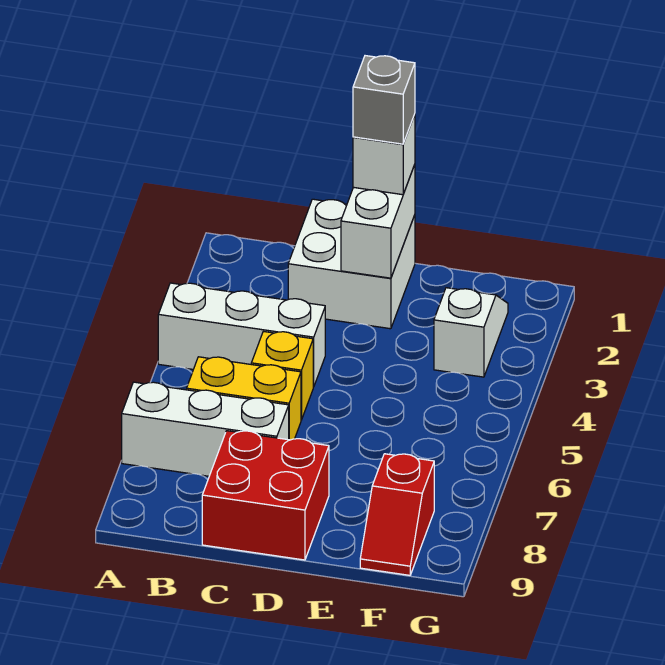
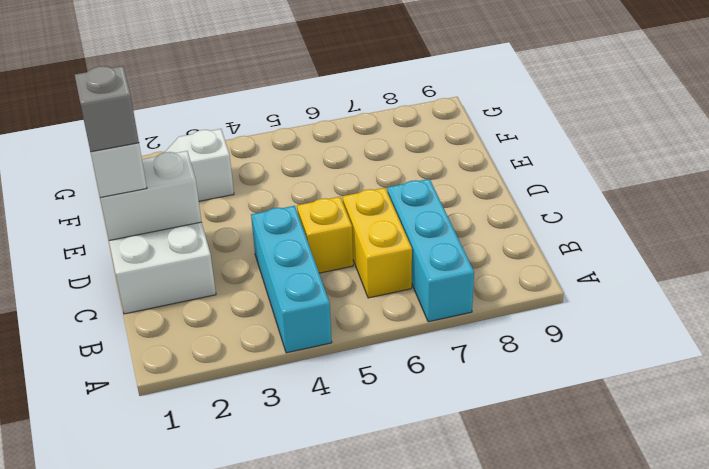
white 1x3 brick [158,283,325,387] -> cyan 1x3 brick [251,206,332,353]
white 1x3 brick [122,382,289,476] -> cyan 1x3 brick [387,179,474,322]
red 2x2 brick [202,431,329,560] -> none
red 1x2 slope [360,454,434,575] -> none

